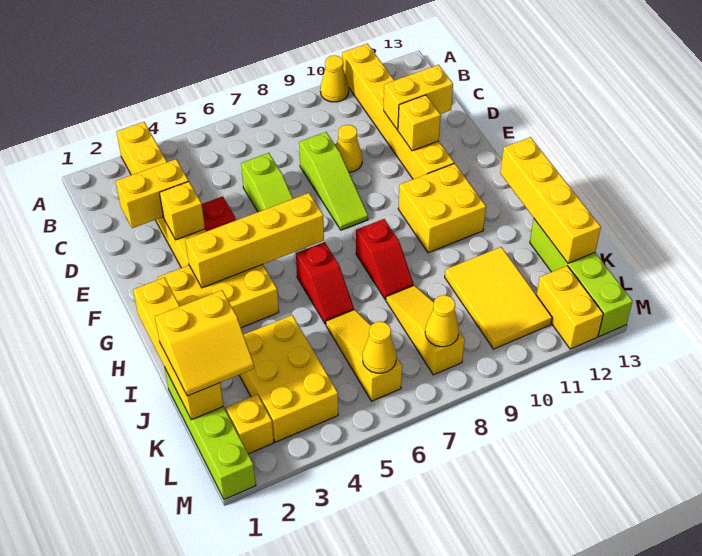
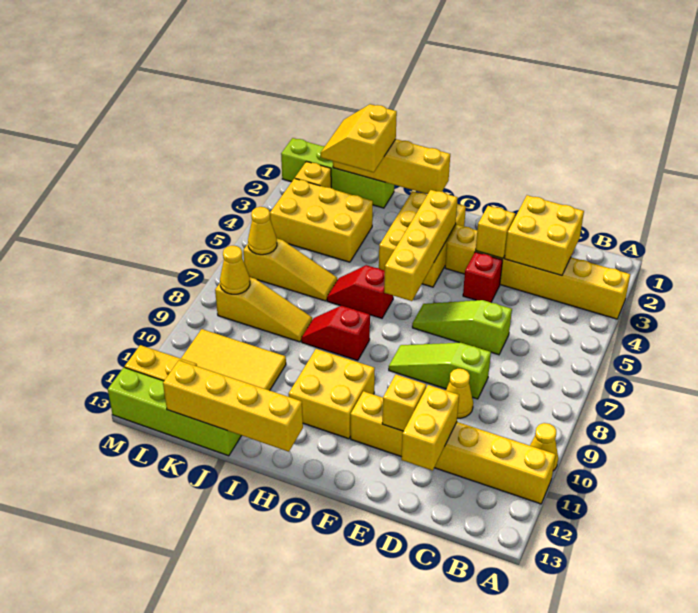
yellow 1x2 brick [116,159,189,228] -> yellow 2x2 brick [505,195,584,276]

